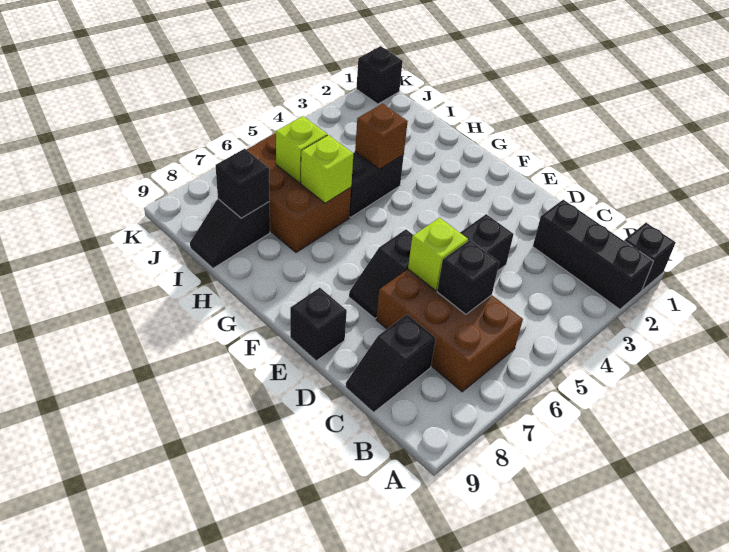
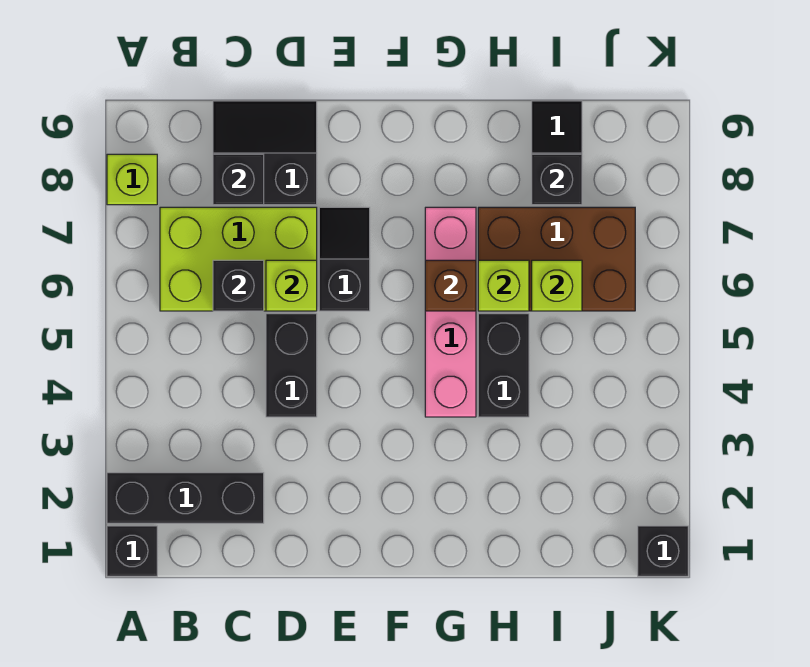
none -> lime 1x1 brick [107,154,157,205]
brown 2x3 brick [376,269,523,392] -> lime 2x3 brick [160,207,317,311]
black 1x2 slope [346,315,436,412] -> black 2x2 slope [213,101,317,205]
black 1x1 brick [290,288,347,361] -> black 1x1 brick moved to [213,154,264,205]
none -> pink 1x4 brick [425,207,476,417]
brown 1x1 brick [355,104,408,169] -> brown 1x1 brick moved to [425,260,476,311]

